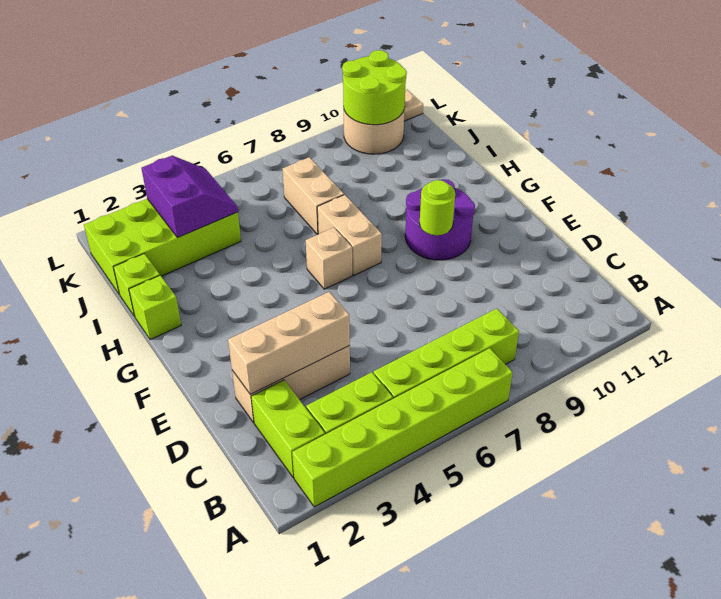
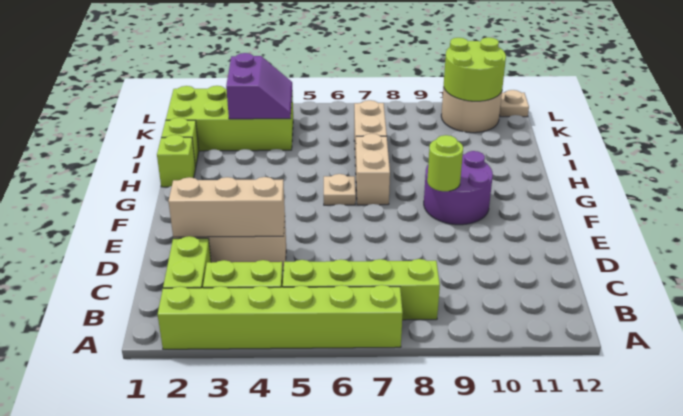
tan 1x1 brick [306,228,352,289] -> tan 1x1 plate [324,174,356,205]

